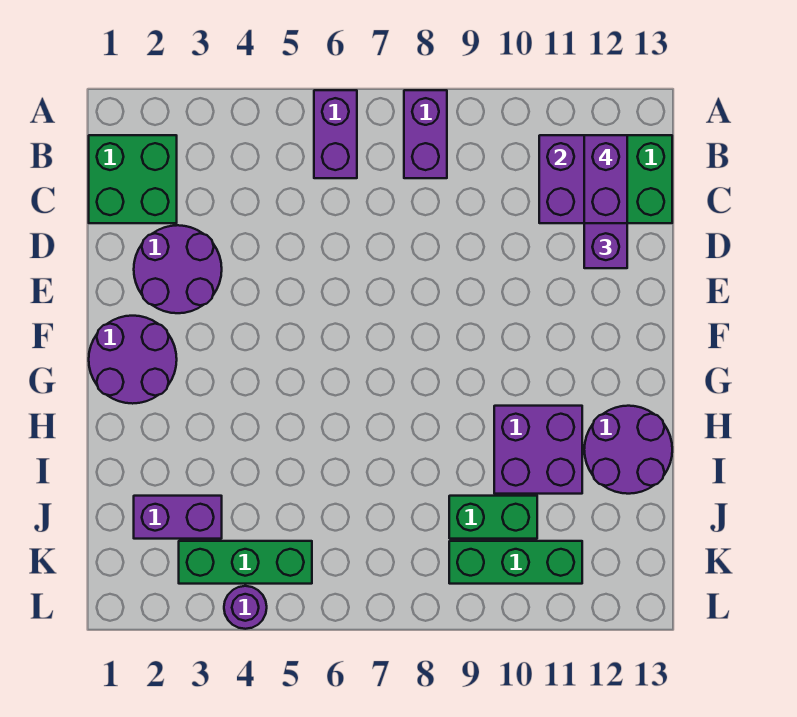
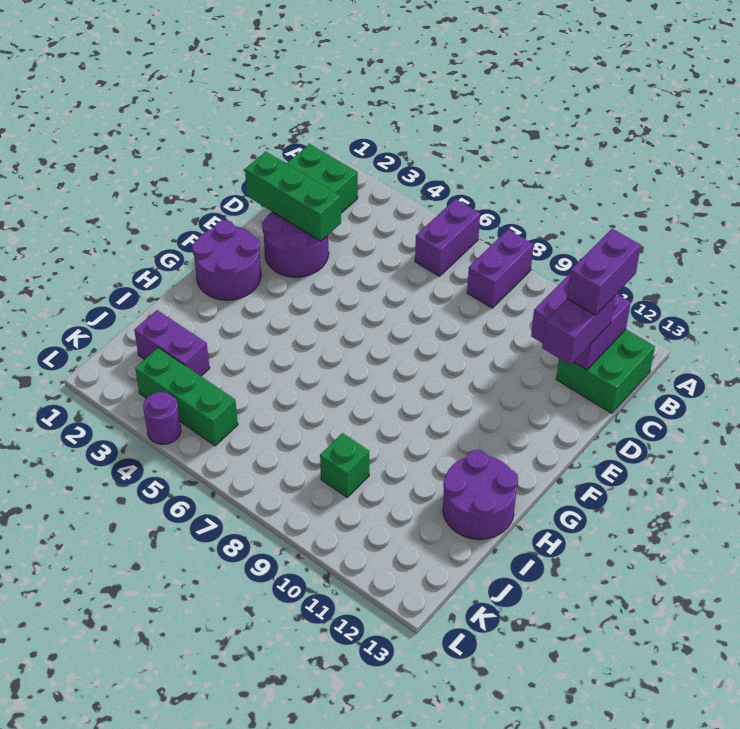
purple 2x2 brick [494,406,582,494] -> none
green 1x2 brick [449,496,537,539] -> green 1x1 brick [320,433,369,497]
green 1x3 brick [449,541,582,584] -> green 1x3 brick moved to [245,152,341,241]

